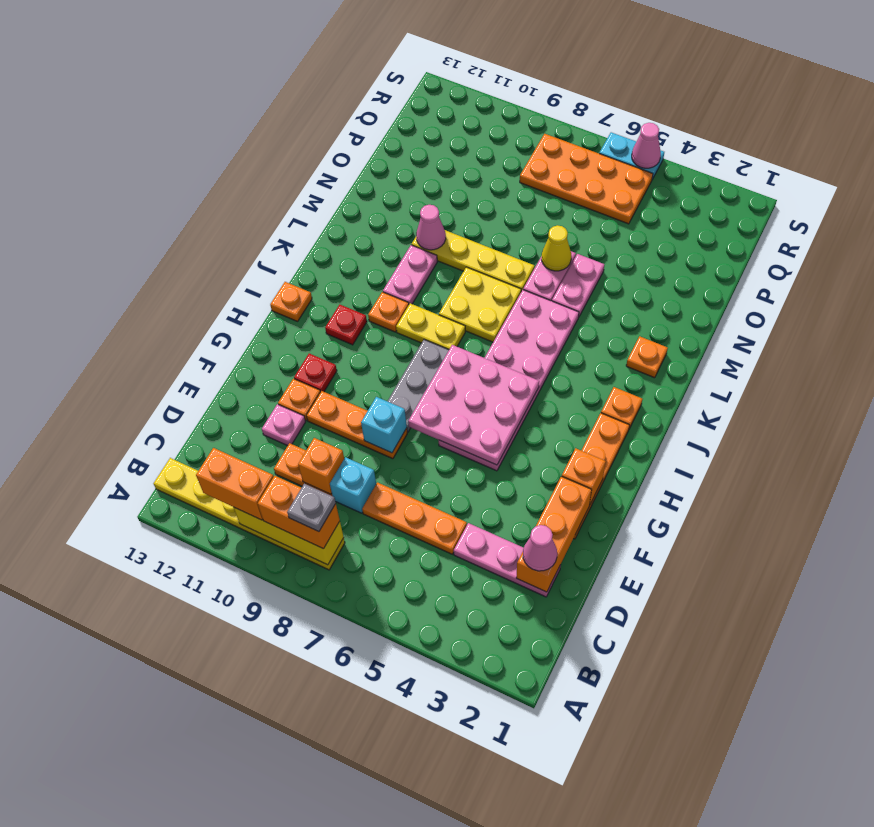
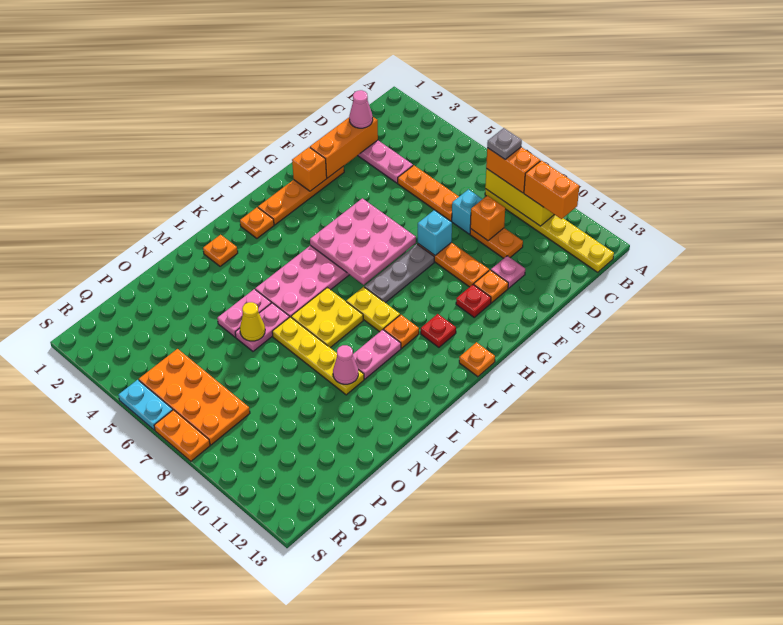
pink 1x1 cone [632,123,661,168] -> none
none -> orange 1x2 plate [154,410,210,461]

